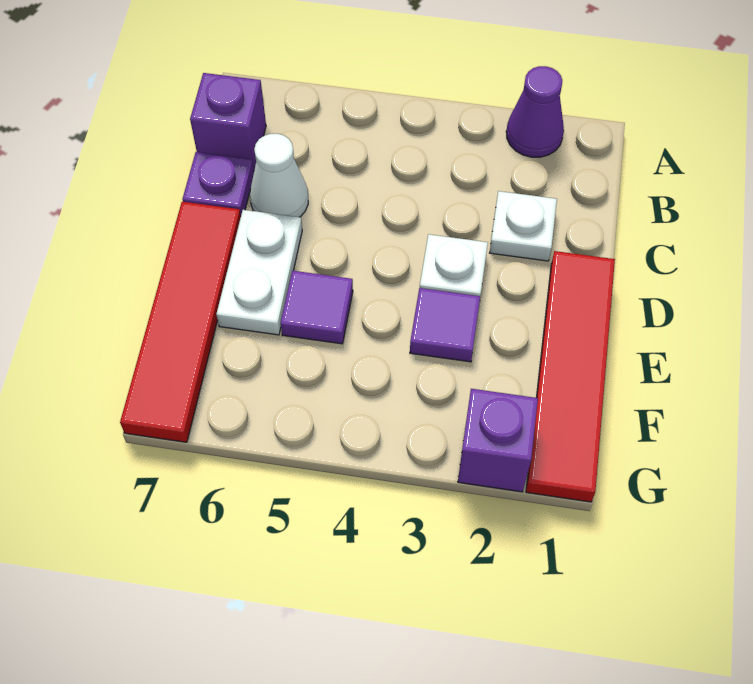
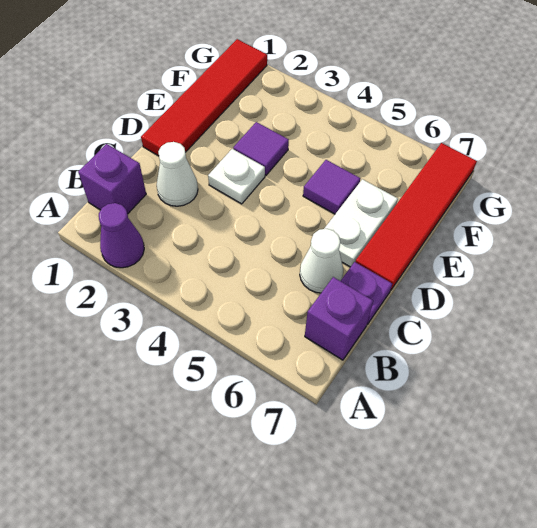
white 1x1 plate [490,191,557,261] -> white 1x1 cone [157,142,198,206]
purple 1x1 brick [458,389,538,492] -> purple 1x1 brick moved to [78,144,146,214]

